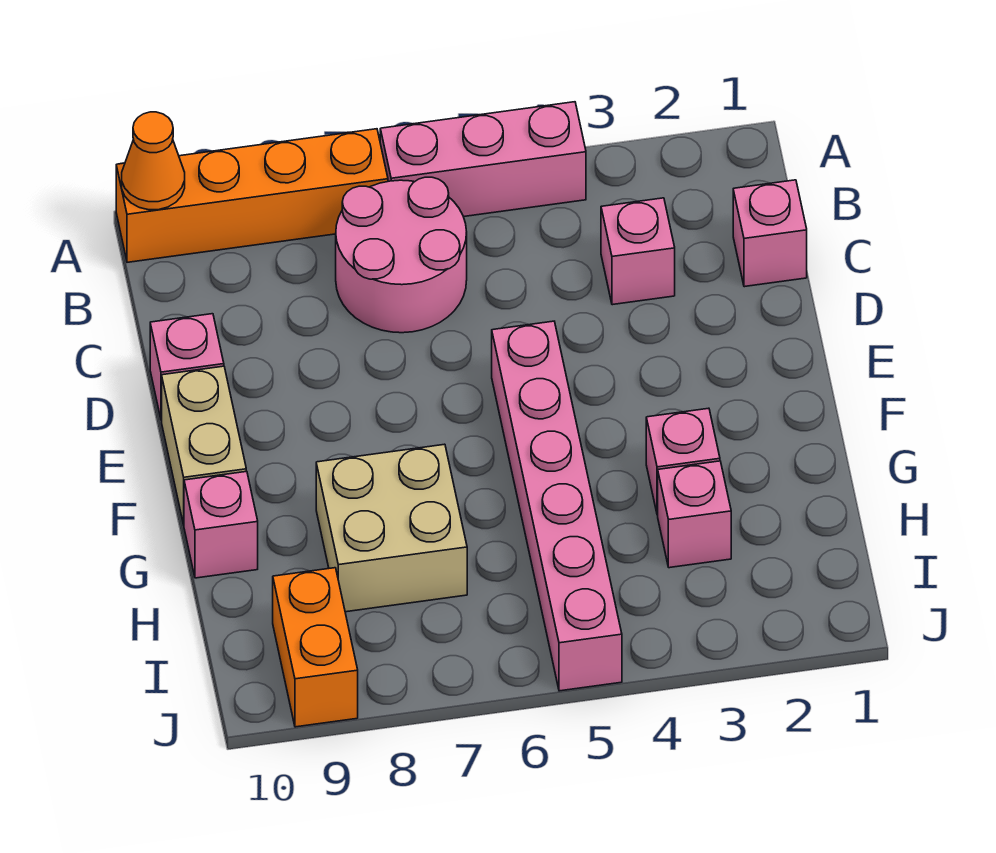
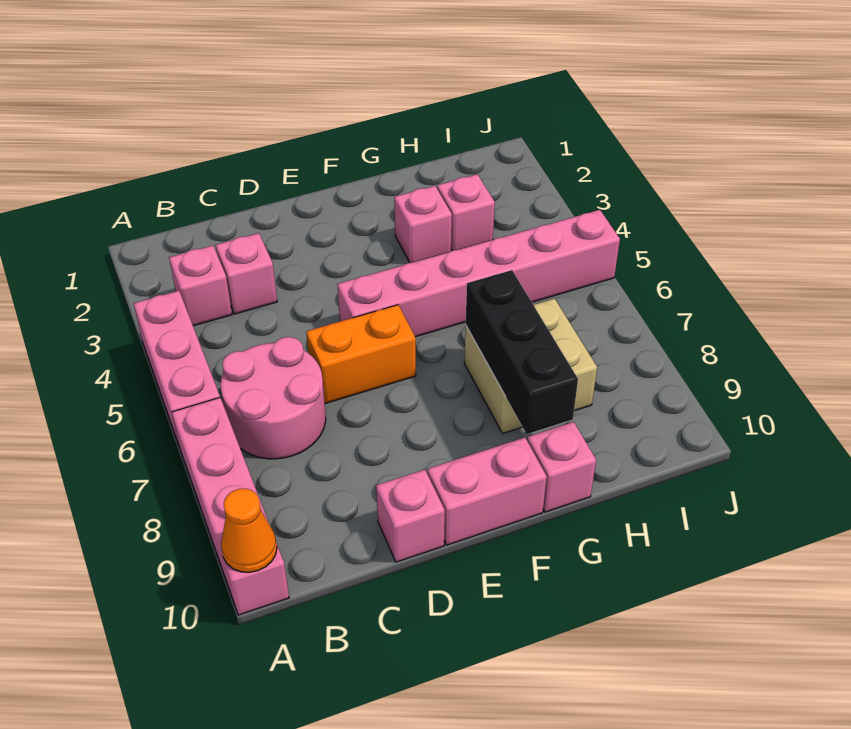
orange 1x4 brick [116,129,388,262] -> pink 1x4 brick [172,398,289,615]
pink 1x1 brick [733,180,807,287] -> pink 1x1 brick moved to [169,245,232,326]
tan 1x2 brick [162,366,246,525] -> pink 1x2 brick [428,438,547,545]
none -> black 1x3 brick [466,270,578,434]
orange 1x2 brick [273,568,358,727] -> orange 1x2 brick moved to [306,305,416,404]

